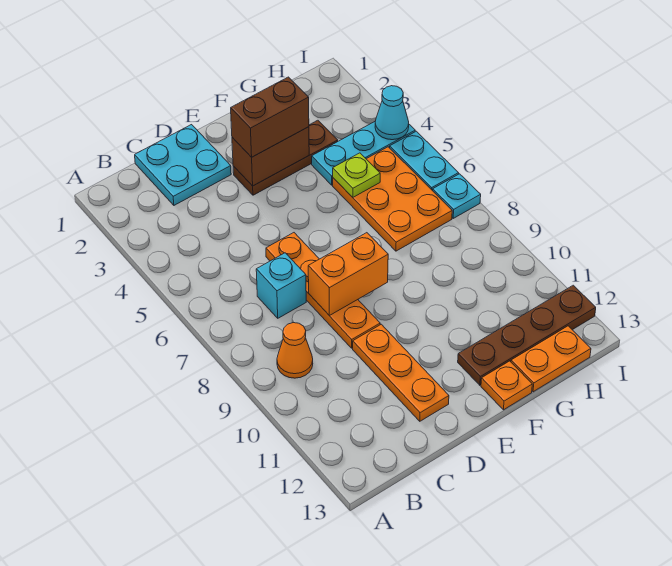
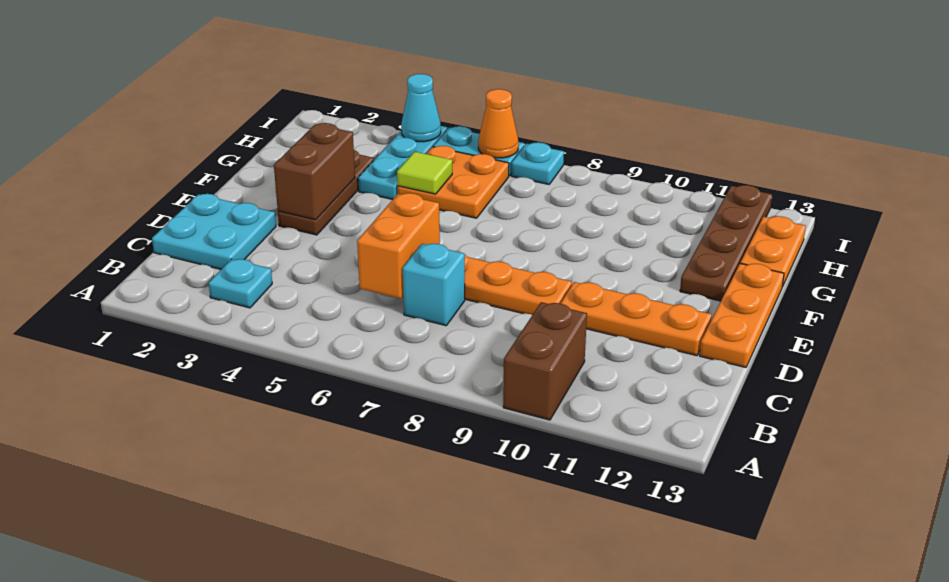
none -> cyan 1x1 plate [209,259,272,308]
orange 1x1 cone [277,323,313,378] -> orange 1x1 cone moved to [478,89,519,158]
orange 1x2 brick [308,233,388,316] -> orange 1x2 brick moved to [357,193,440,299]
brown 1x2 brick [231,77,309,157] -> brown 1x2 brick moved to [503,302,587,420]
orange 1x1 plate [481,361,532,410] -> orange 1x3 plate [700,263,784,367]
orange 2x3 plate [333,147,452,251] -> orange 2x2 plate [398,146,509,218]
lime 1x1 plate [333,153,380,197] -> lime 1x1 tile [397,152,452,194]

